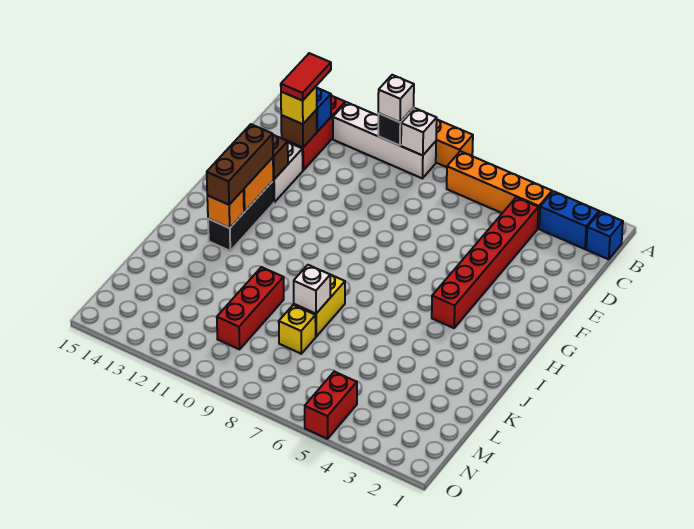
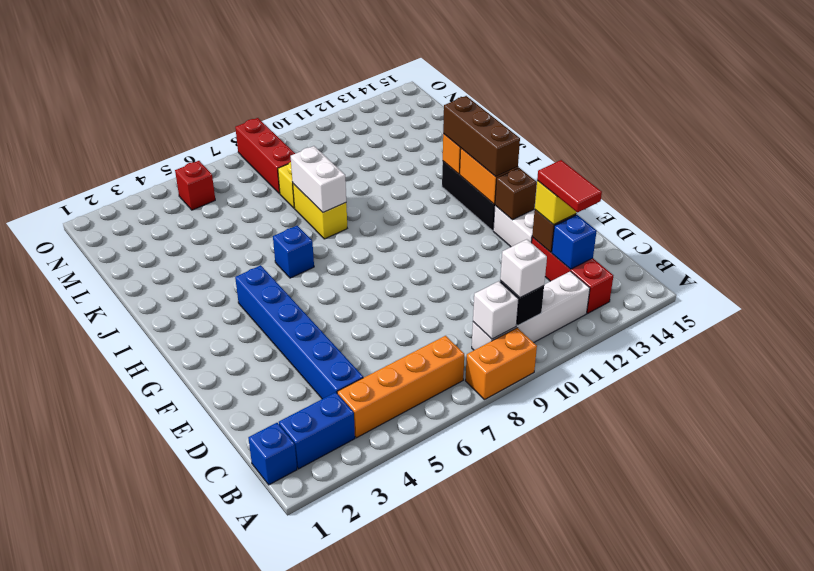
red 1x6 brick [432,197,538,328] -> blue 1x6 brick [235,265,363,399]
none -> blue 1x1 brick [273,226,314,278]
white 1x1 brick [294,265,330,314] -> white 1x2 brick [291,146,346,212]
red 1x3 brick [217,267,284,349] -> red 1x3 brick moved to [235,118,295,194]
red 1x2 brick [305,372,357,439] -> red 1x1 brick [175,161,215,210]

